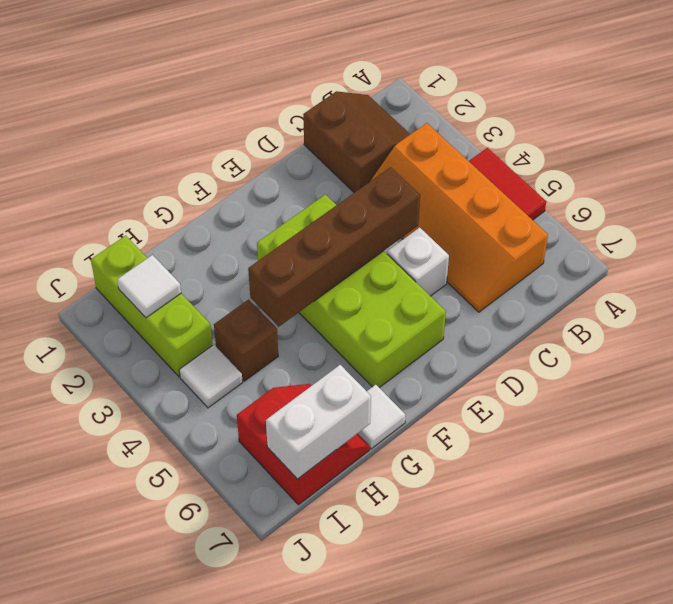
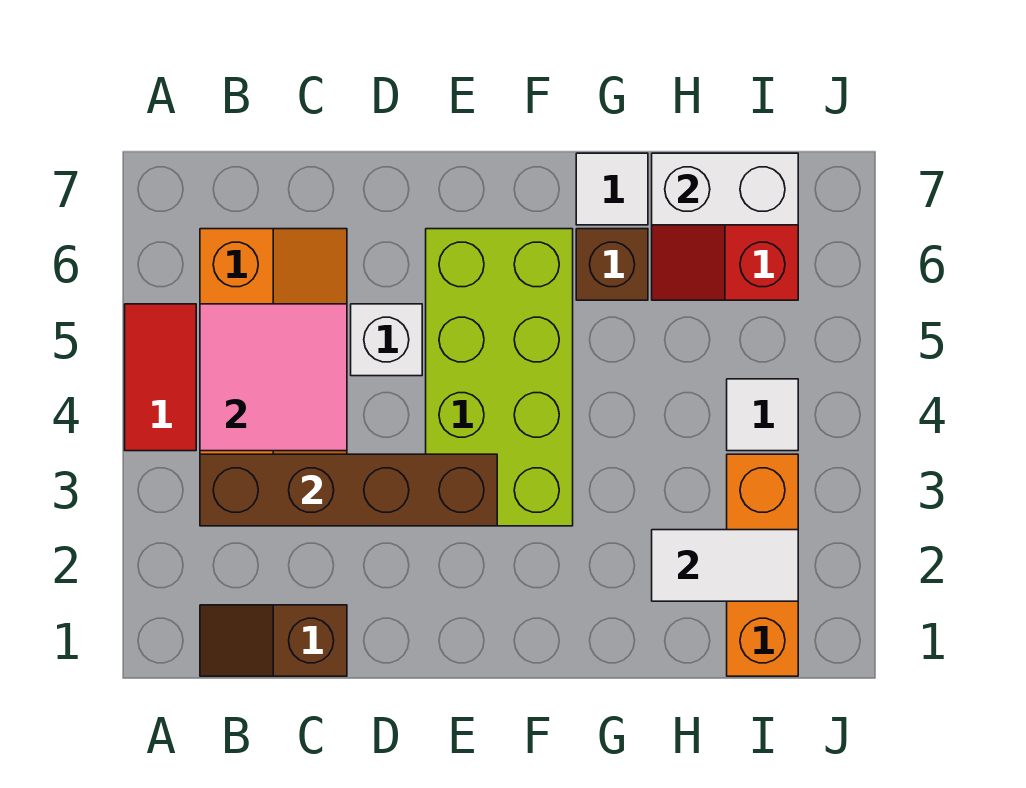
brown 2x2 slope [303,91,410,193] -> brown 1x2 slope [200,605,347,676]
none -> pink 2x2 tile [200,304,347,451]
brown 1x4 brick [248,167,420,327] -> brown 1x4 brick moved to [200,454,497,526]
brown 1x1 brick [214,300,278,381] -> brown 1x1 brick moved to [576,229,648,300]
lime 1x3 brick [91,235,213,377] -> orange 1x3 brick [727,454,798,676]
white 1x1 tile [117,255,181,318] -> white 1x2 tile [652,530,798,601]

